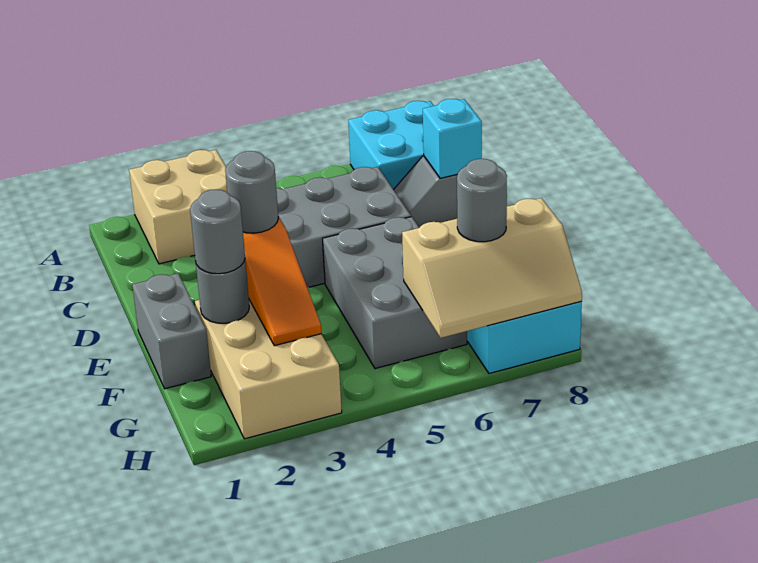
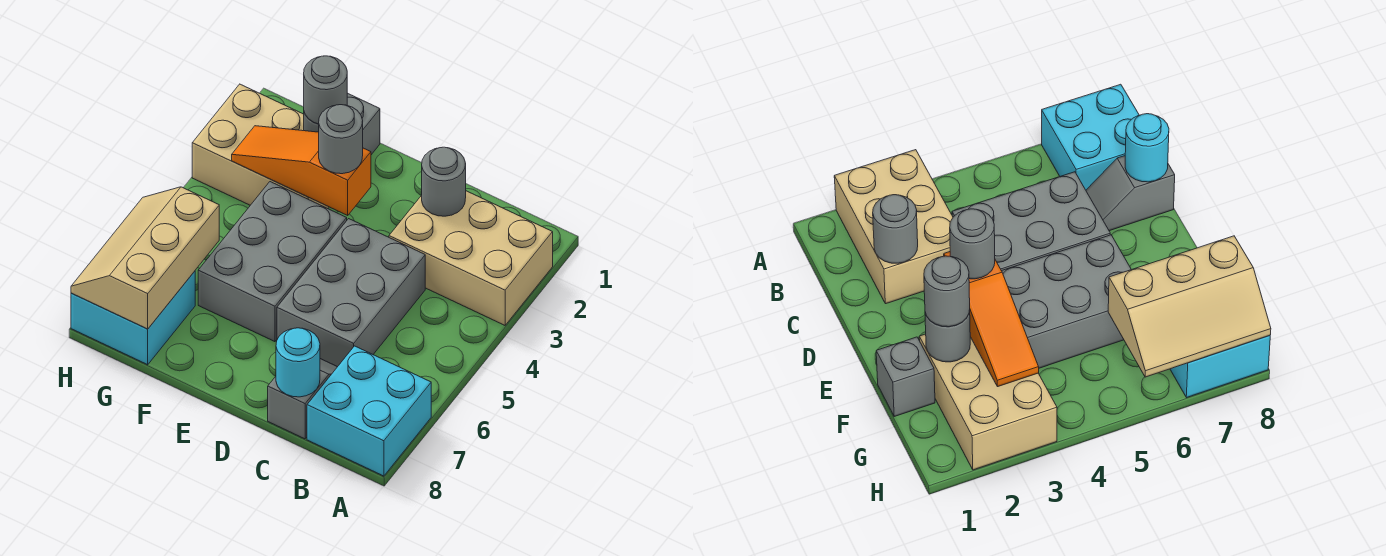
tan 2x2 brick [129,150,227,264] -> tan 2x3 brick [389,191,553,325]
cyan 1x1 brick [423,99,482,178] -> cyan 1x1 round brick [276,328,320,397]
grey 1x2 brick [132,273,211,389] -> grey 1x1 brick [347,93,380,155]
grey 2x3 brick [323,217,467,369] -> grey 2x3 brick turned to [198,182,347,342]
grey 1x1 round brick [457,159,507,242] -> grey 1x1 round brick moved to [422,147,466,216]

